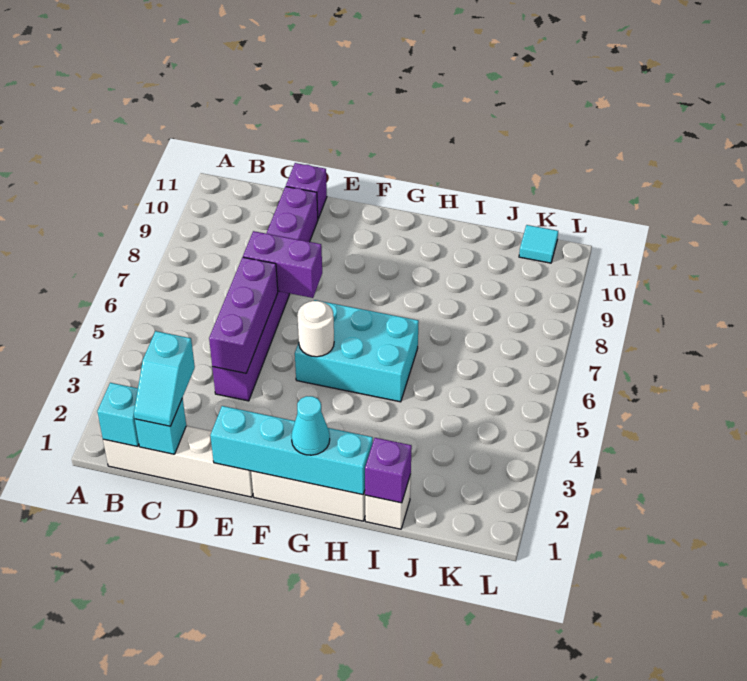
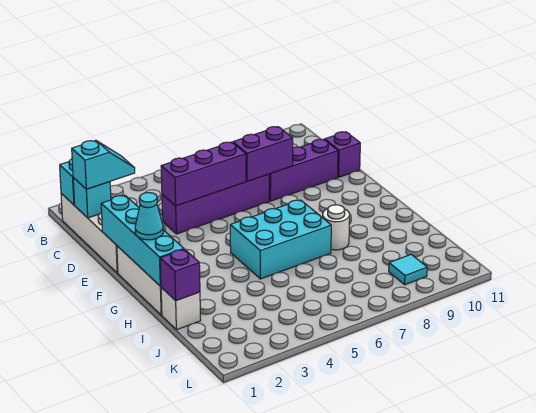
cyan 1x2 slope [134,331,195,426] -> cyan 1x2 slope turned to [72,141,135,189]
purple 1x2 brick [243,231,322,298] -> purple 1x2 brick turned to [233,127,293,181]
cyan 2x3 brick [295,300,419,402] -> cyan 2x3 brick turned to [230,200,331,279]
white 1x1 round brick [297,301,334,357] -> white 1x1 round brick moved to [323,205,350,250]
cyan 1x1 tile [519,225,558,263] -> cyan 1x1 tile moved to [389,254,427,285]

